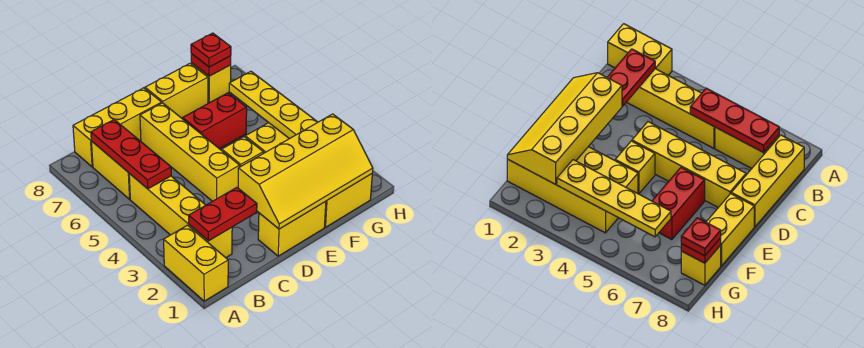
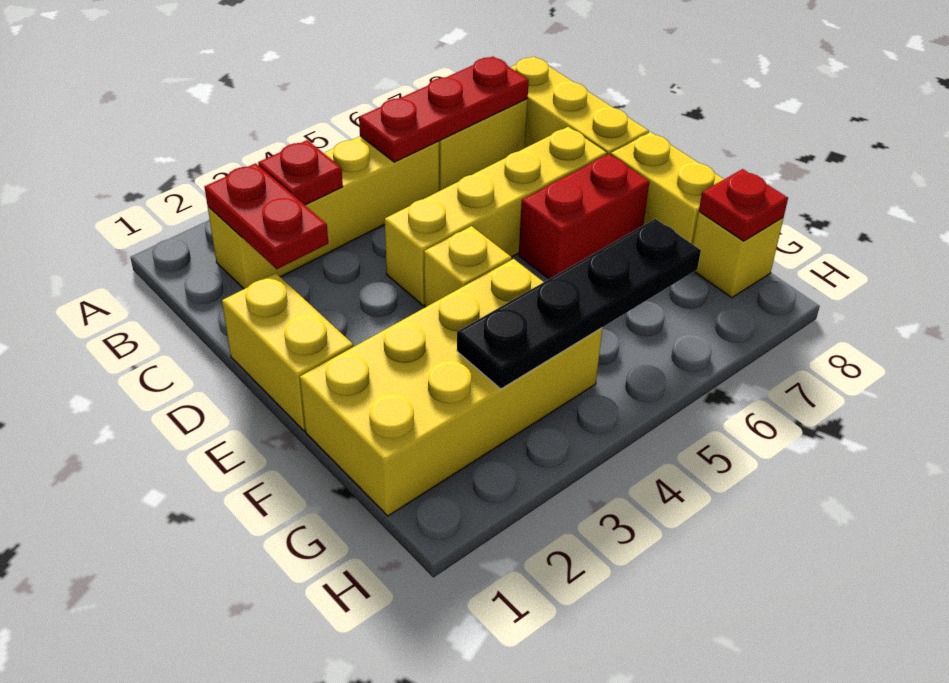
yellow 1x2 brick [164,225,228,301] -> none
yellow 2x4 slope [238,114,373,229] -> none
red 1x2 brick [183,93,247,149] -> red 1x2 brick turned to [519,154,649,279]
yellow 1x4 plate [229,71,317,139] -> black 1x4 plate [457,219,701,389]
red 1x1 plate [191,33,231,67] -> red 1x1 plate moved to [258,140,343,205]

